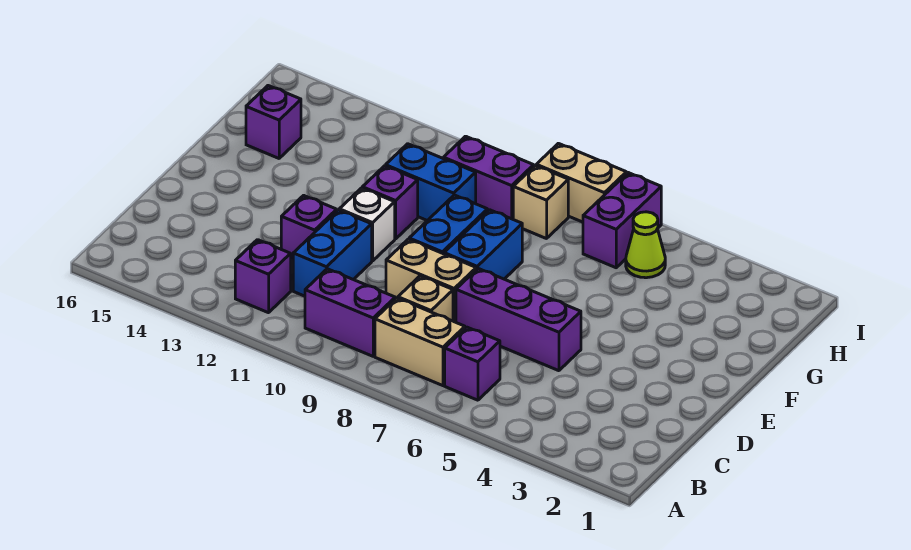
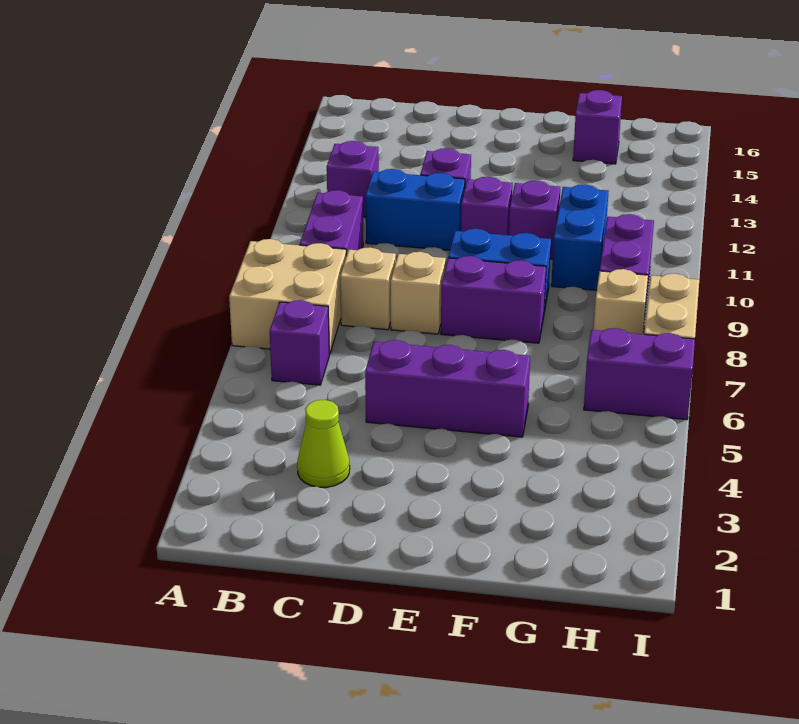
tan 1x2 brick [375,298,465,386] -> tan 2x2 brick [229,239,346,355]
purple 1x3 brick [456,269,581,371] -> purple 1x3 brick turned to [365,340,530,437]
tan 1x2 brick [386,239,476,322] -> tan 1x1 brick [391,252,446,334]
blue 1x2 brick [444,210,522,279] -> purple 1x2 brick [441,256,546,343]
white 1x1 brick [339,188,395,261] -> purple 1x1 brick [461,177,513,235]
lime 1x1 cone [626,212,665,278] -> lime 1x1 cone moved to [297,400,350,487]

